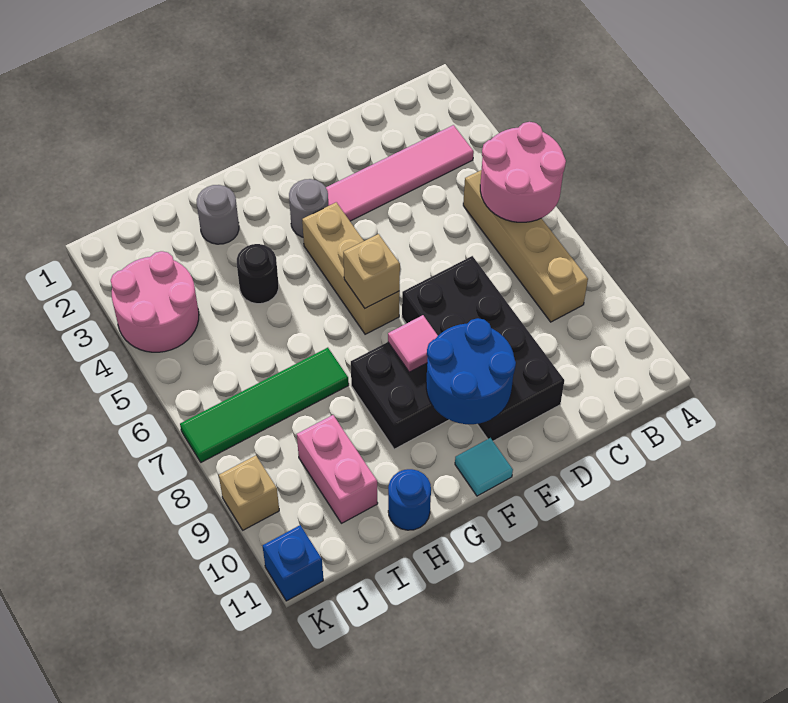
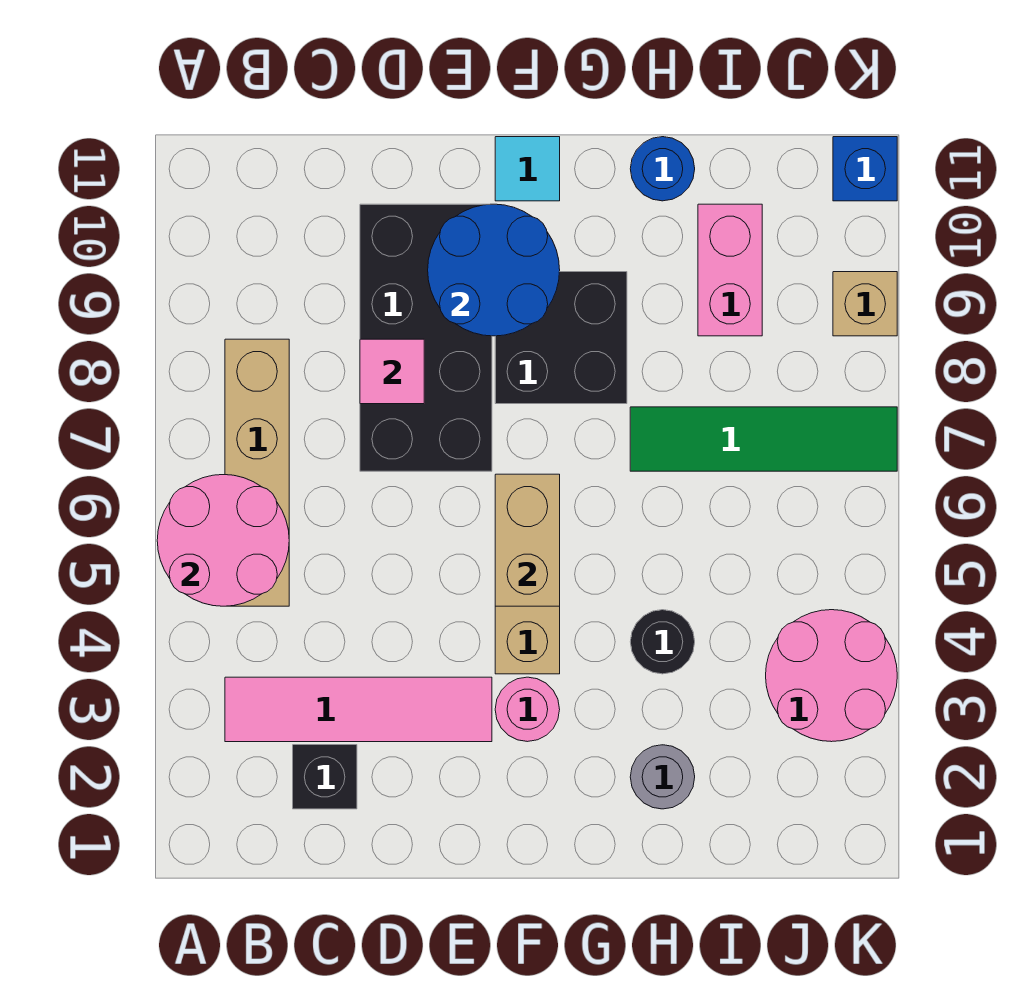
none -> black 1x1 brick [293,745,357,809]
grey 1x1 round brick [289,179,328,237] -> pink 1x1 round brick [495,677,560,742]
tan 1x1 brick [343,234,400,308] -> tan 1x2 brick [495,474,560,606]
pink 1x1 tile [388,315,438,372] -> pink 1x1 tile moved to [360,339,424,404]

